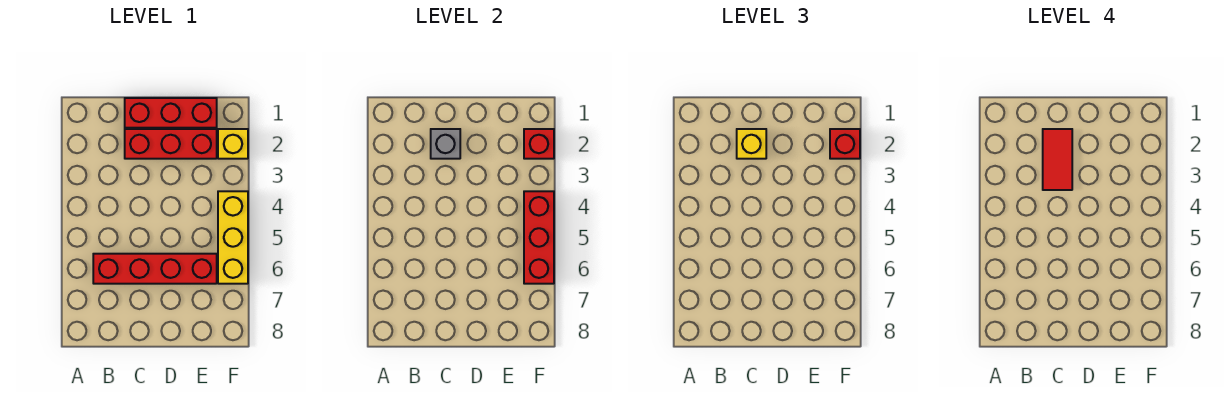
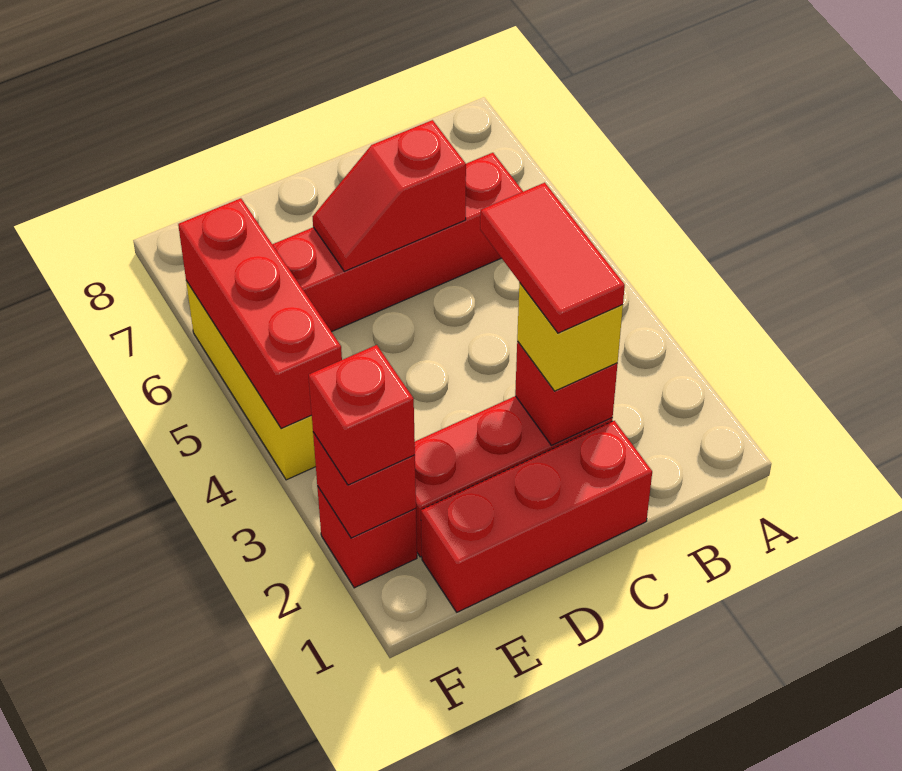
grey 1x1 brick [431,129,460,159] -> red 1x1 brick [515,341,618,445]
none -> red 1x2 slope [312,120,466,271]
yellow 1x1 brick [218,129,248,159] -> red 1x1 brick [317,486,417,588]

